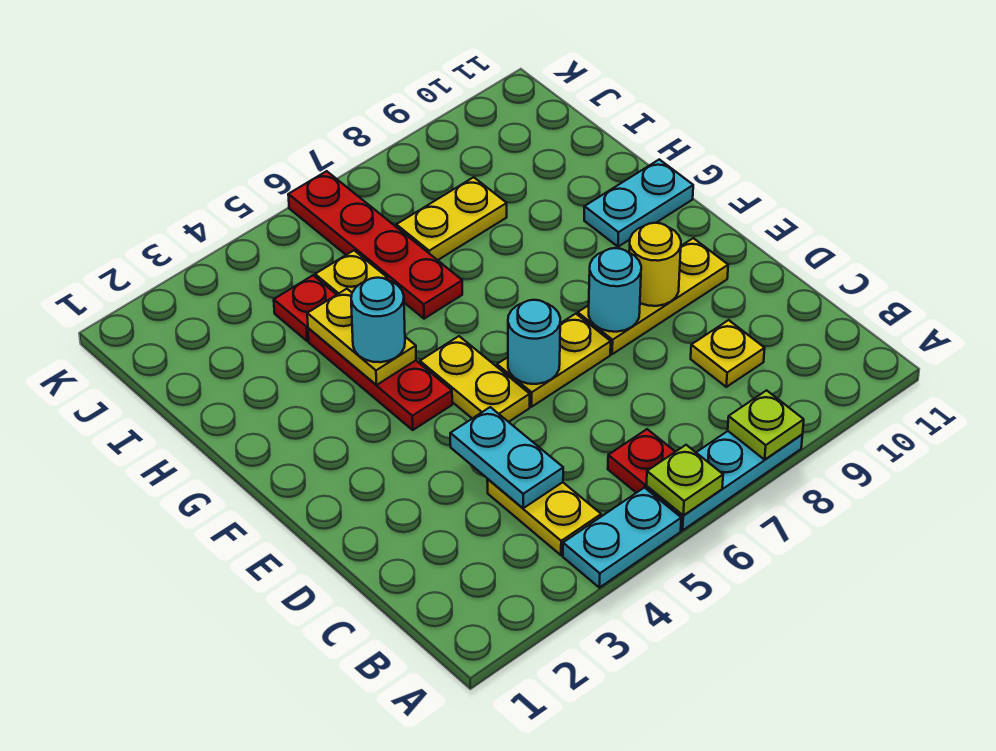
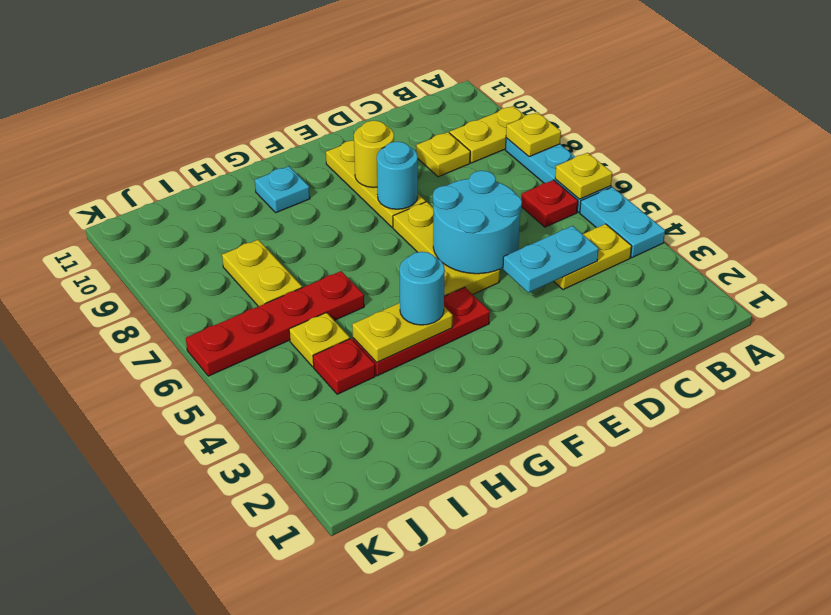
lime 1x1 plate [646,445,723,515] -> yellow 1x1 plate [555,153,612,199]
lime 1x1 plate [728,390,804,460] -> yellow 1x1 plate [506,112,561,157]
none -> yellow 1x2 plate [450,106,525,163]
cyan 1x1 round brick [508,300,560,384] -> cyan 2x2 round brick [433,171,522,274]
cyan 1x2 plate [584,159,693,247] -> cyan 1x1 plate [255,166,310,213]

